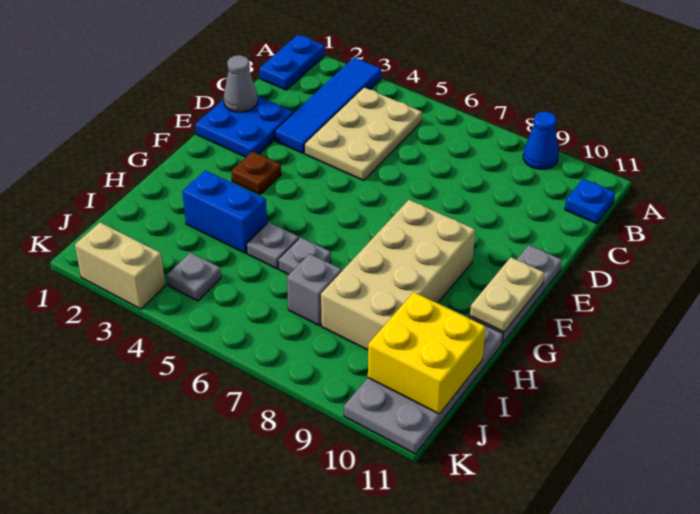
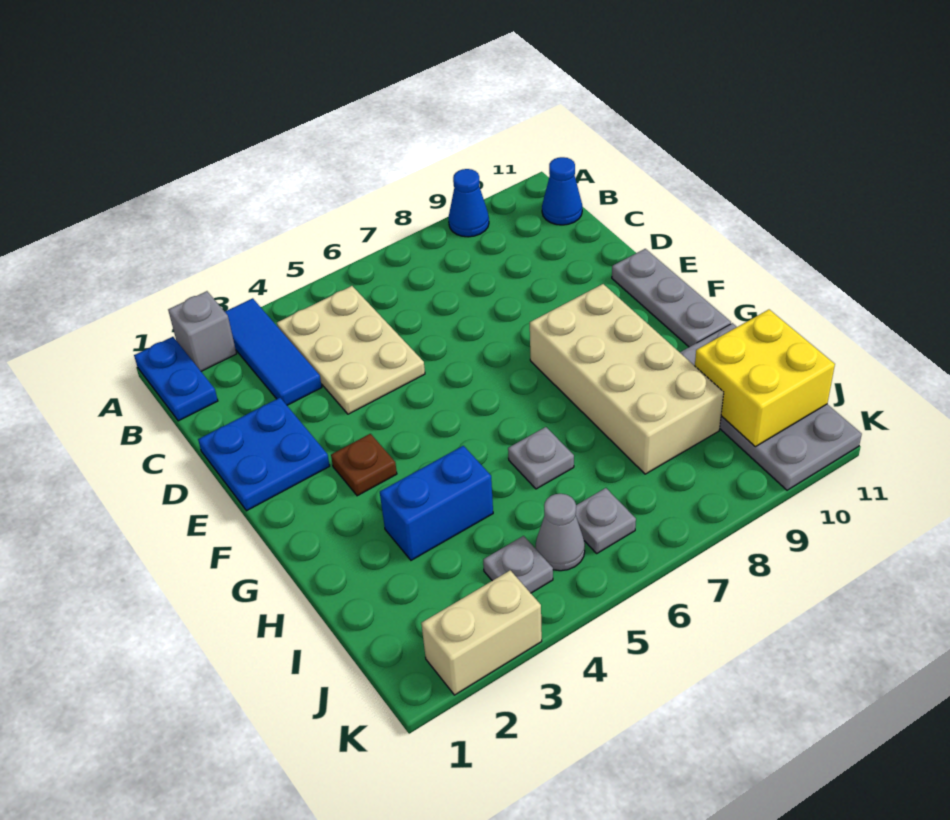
blue 1x4 tile [275,58,381,153] -> blue 1x3 tile [225,298,322,405]
blue 1x1 plate [565,179,615,223] -> blue 1x1 cone [542,157,582,225]
grey 1x1 cone [224,55,258,112] -> grey 1x1 cone moved to [536,494,585,571]
tan 1x2 plate [470,257,544,332] -> none
grey 1x1 plate [247,222,299,269] -> grey 1x1 plate moved to [576,488,636,553]
grey 1x1 brick [287,254,342,326] -> grey 1x1 brick moved to [168,291,236,371]

